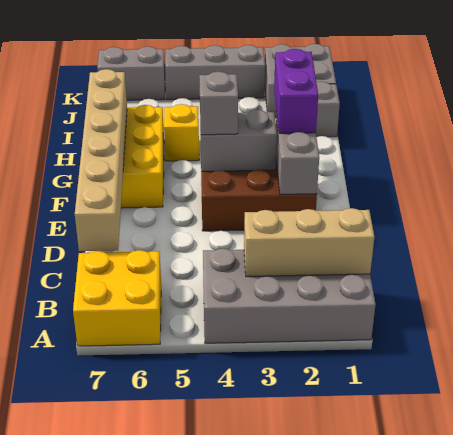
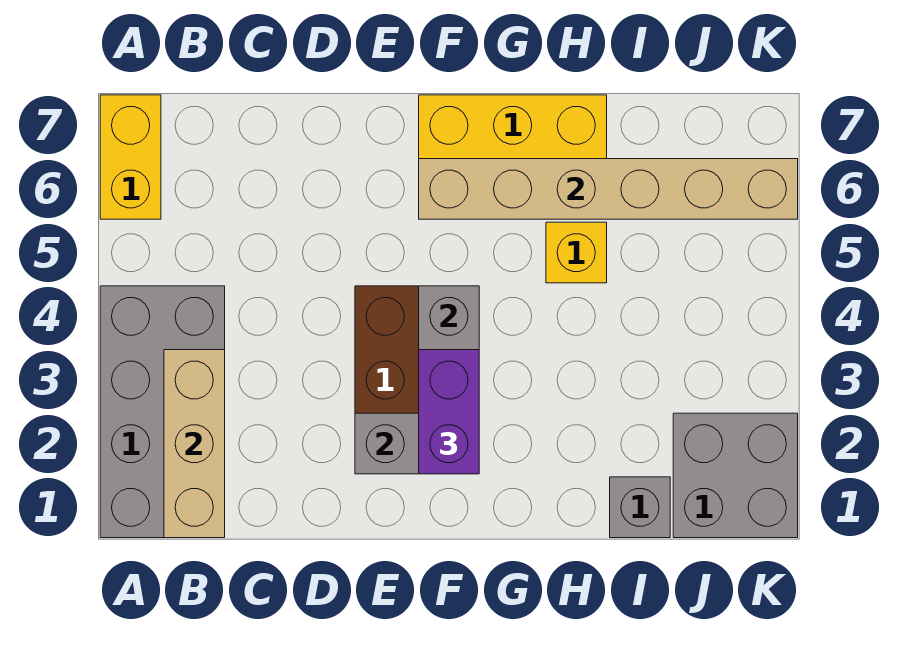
yellow 2x2 brick [73,250,161,346] -> yellow 1x2 brick [100,95,161,219]
tan 1x6 brick [75,69,127,251] -> tan 1x6 brick moved to [419,159,798,219]
purple 1x2 brick [274,49,318,133] -> purple 1x2 brick turned to [419,350,479,474]
grey 1x1 brick [199,72,238,135] -> none
grey 1x3 brick [165,45,265,100] -> none
grey 1x2 brick [97,46,165,100] -> none

